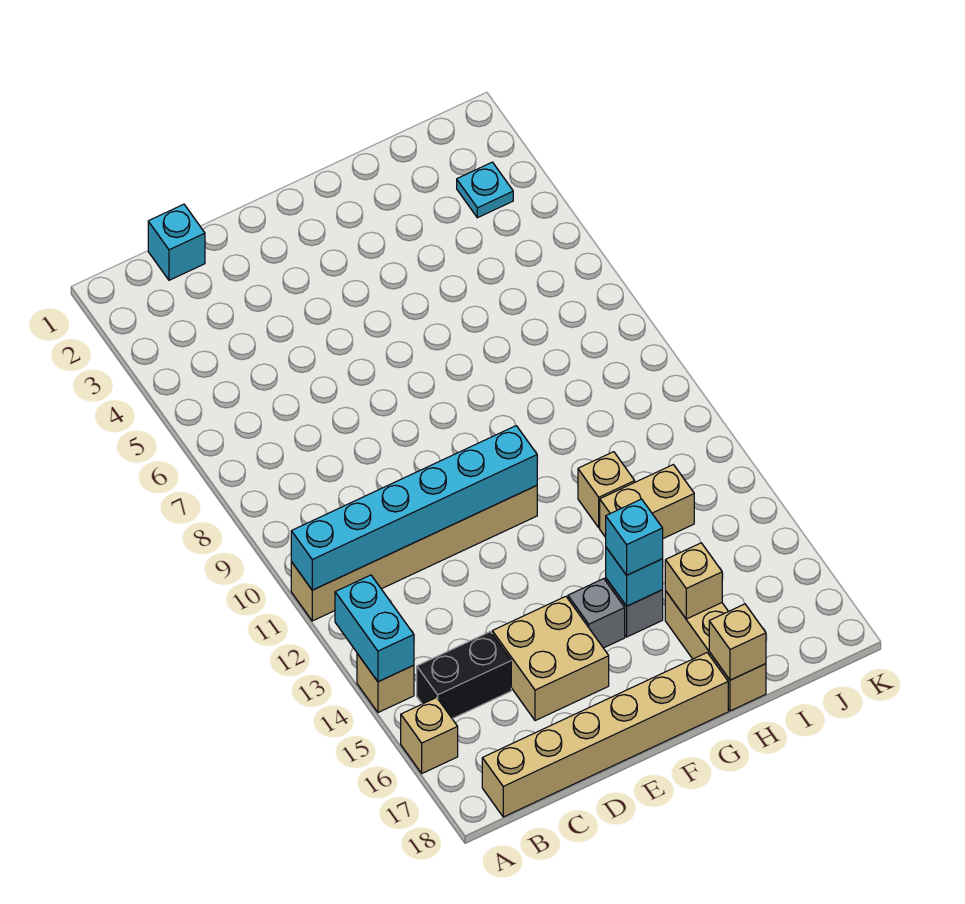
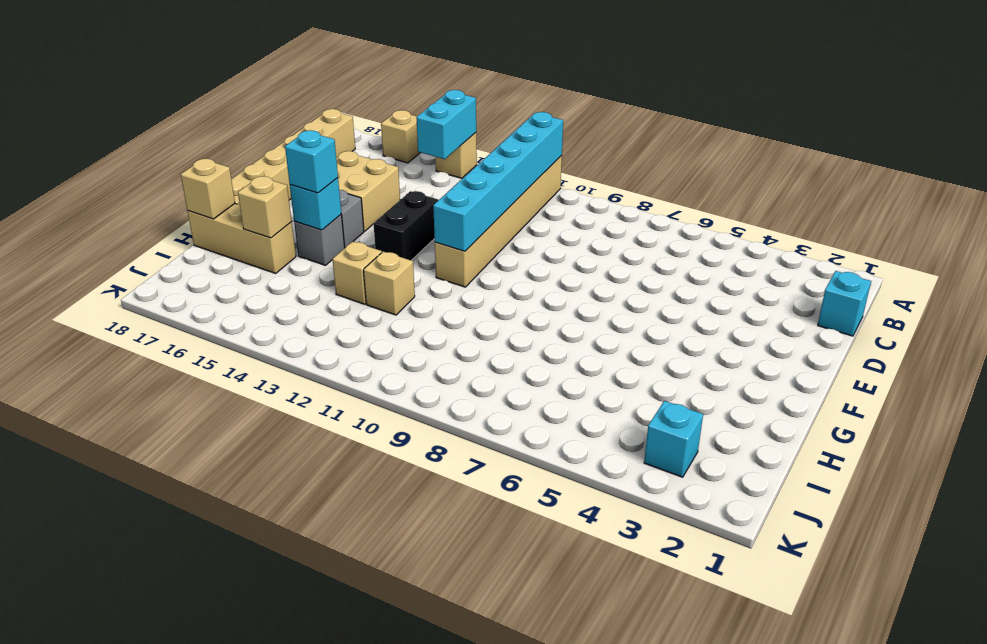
cyan 1x2 brick [335,575,414,682] -> cyan 1x2 brick turned to [416,90,476,159]
black 1x2 brick [417,632,511,719] -> black 1x2 brick moved to [374,191,438,260]
tan 1x2 brick [600,465,694,538] -> tan 1x1 brick [332,242,382,304]
cyan 1x1 plate [457,162,513,218] -> cyan 1x1 brick [644,401,703,477]

